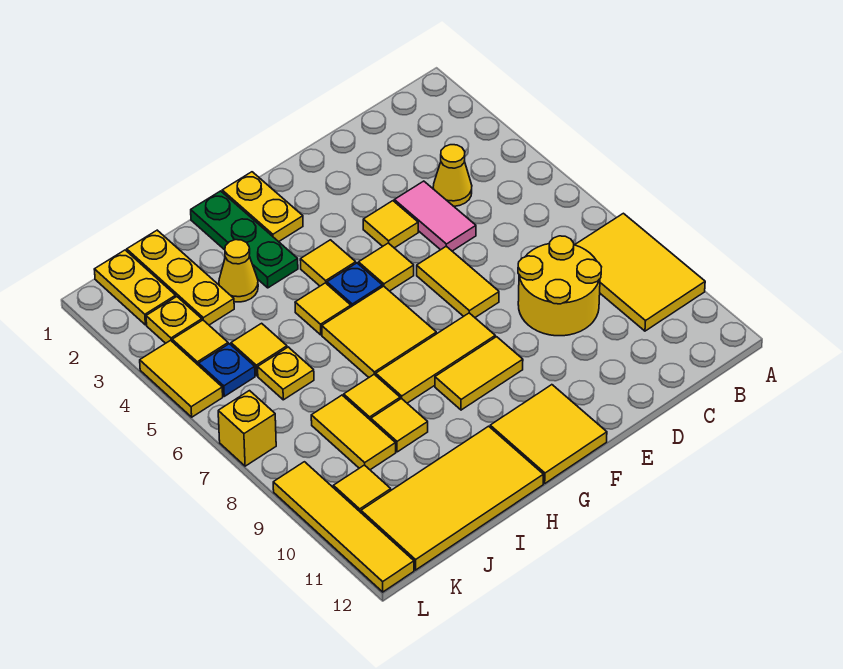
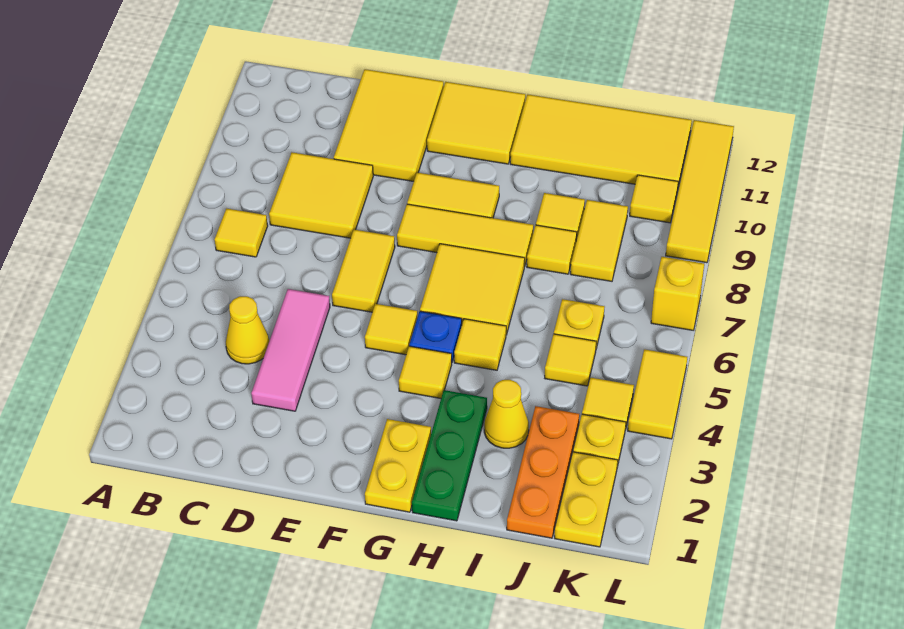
yellow 2x3 tile [575,213,705,331] -> yellow 2x3 tile moved to [334,69,444,181]
yellow 2x2 round brick [518,236,601,336] -> yellow 2x2 tile [269,152,373,238]
pink 1x2 tile [394,181,476,251] -> pink 1x3 tile [251,289,330,411]
yellow 1x1 tile [363,201,418,248] -> yellow 1x1 tile moved to [215,208,268,257]
yellow 1x3 plate [127,230,234,325] -> orange 1x3 plate [507,406,579,538]
blue 1x1 plate [199,344,255,396] -> none

